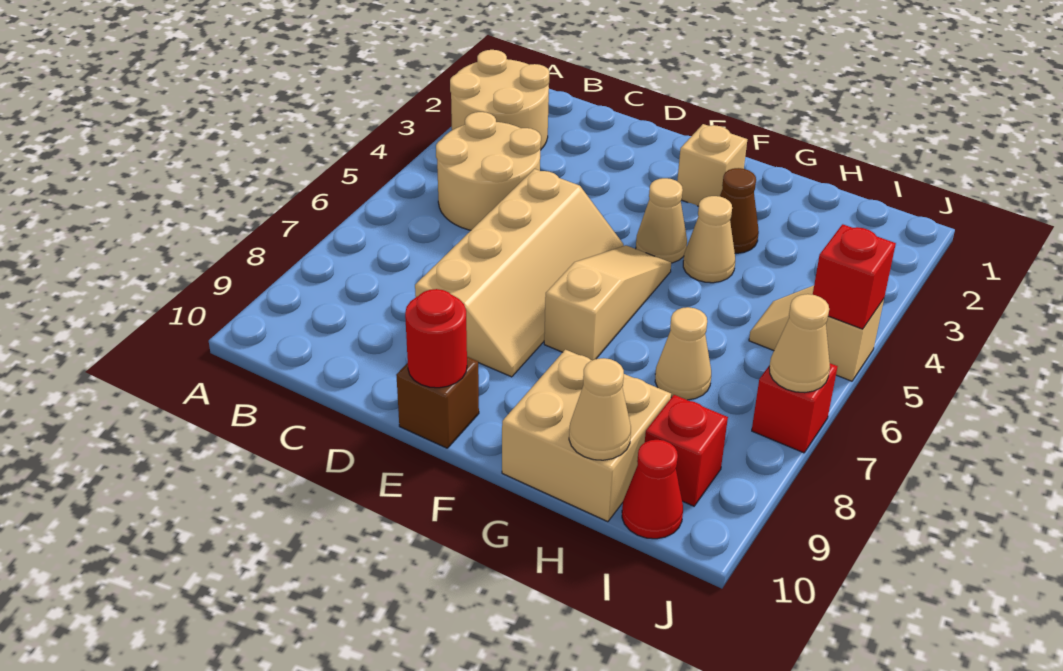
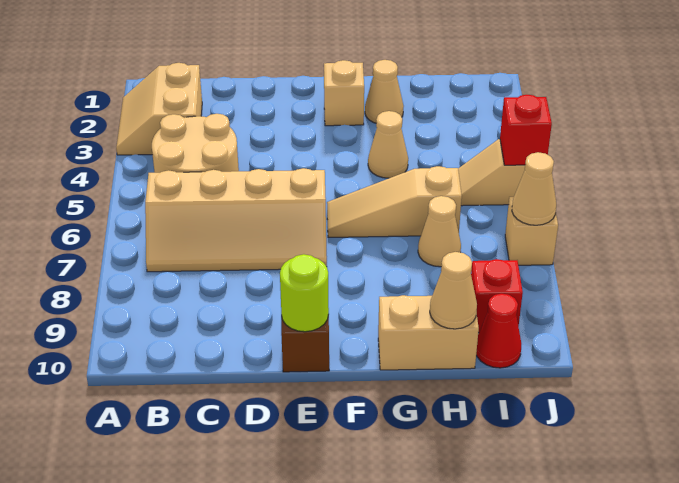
tan 2x2 round brick [450,50,549,150] -> tan 2x2 slope [116,63,202,155]
tan 2x4 slope [415,169,624,377] -> tan 2x4 slope turned to [145,168,327,272]
red 1x1 round brick [405,289,467,388] -> lime 1x1 round brick [280,254,329,332]
tan 1x1 cone [636,178,687,263] -> tan 1x1 cone moved to [365,60,404,123]
tan 1x3 slope [544,245,671,360] -> tan 1x3 slope turned to [327,166,462,238]
brown 1x1 cone [720,168,759,253] -> none
tan 2x2 brick [502,350,671,522] -> tan 1x2 brick [378,295,479,370]
red 1x1 brick [752,363,837,453] -> tan 1x1 brick [505,197,558,265]

